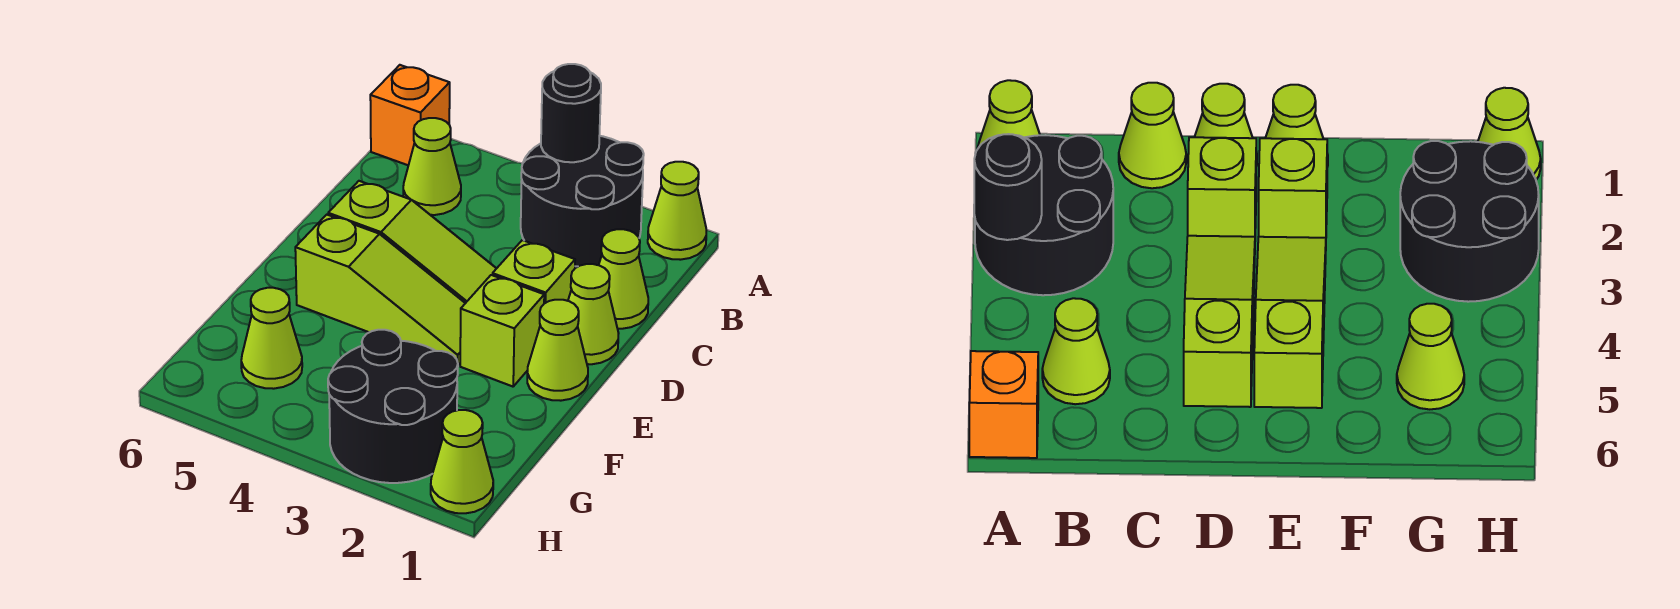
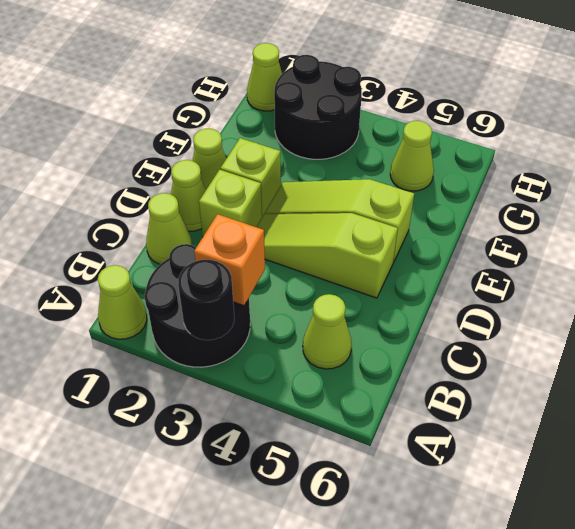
orange 1x1 brick [370,65,450,165] -> orange 1x1 brick moved to [194,214,265,306]

